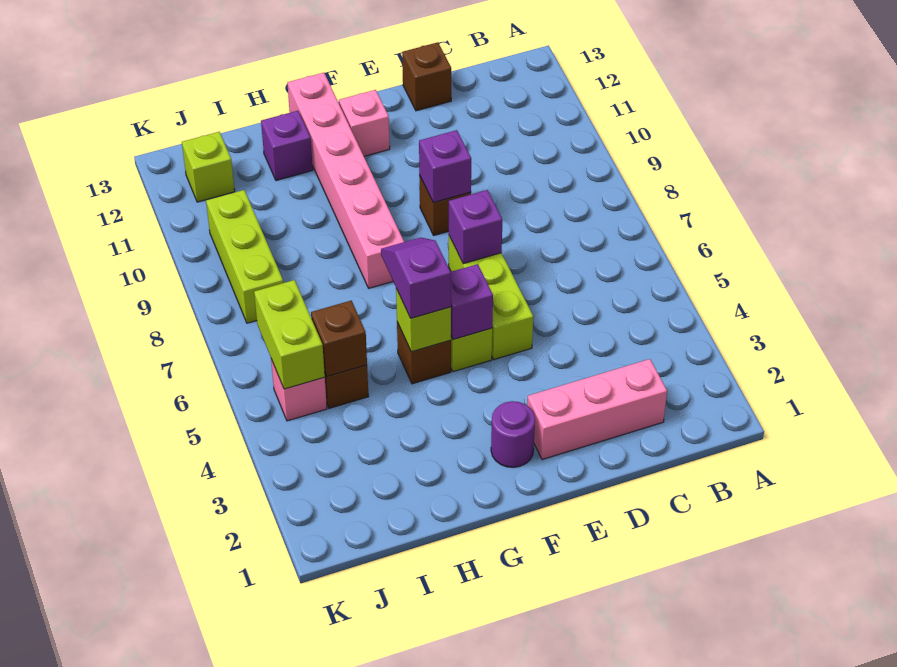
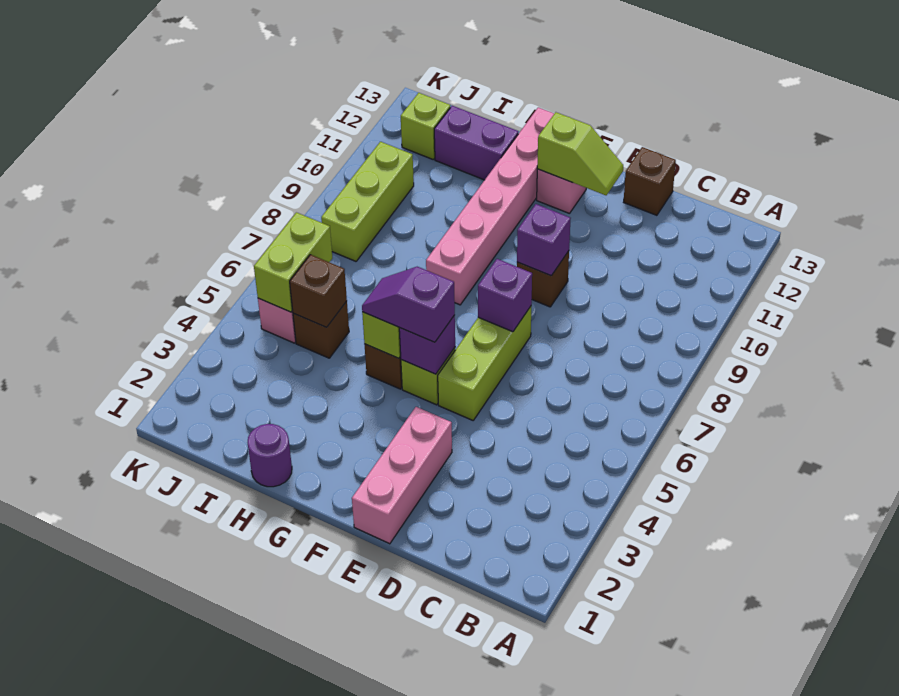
pink 1x3 brick [527,359,667,460] -> pink 1x3 brick turned to [352,407,452,544]
none -> lime 1x2 slope [537,112,623,195]
purple 1x1 round brick [491,401,535,467] -> purple 1x1 round brick moved to [248,424,292,487]
purple 1x2 slope [381,237,451,318] -> purple 1x2 slope turned to [362,267,455,342]
purple 1x1 brick [261,111,313,180] -> purple 1x2 brick [434,106,518,180]

